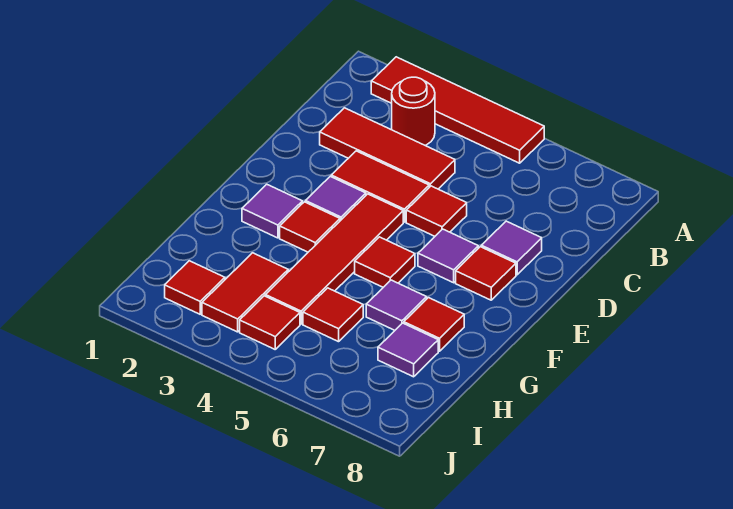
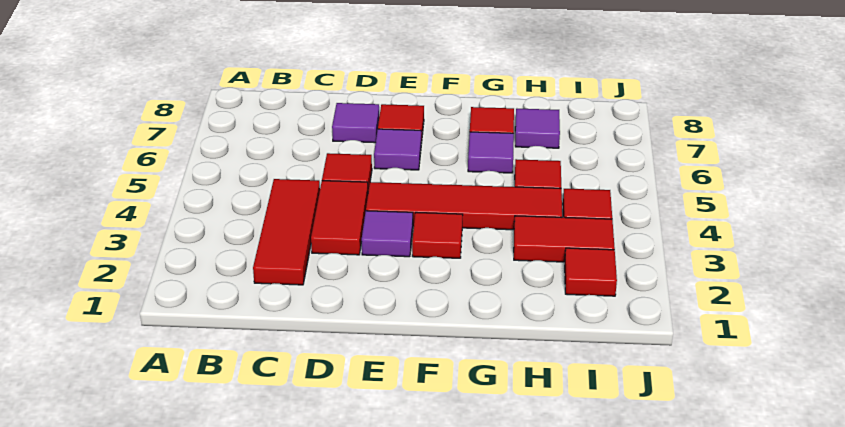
red 1x4 tile [371,57,544,163] -> none
red 1x1 round brick [392,77,435,145] -> none
purple 1x1 tile [242,184,302,238] -> none
red 1x1 tile [355,237,415,287] -> none

